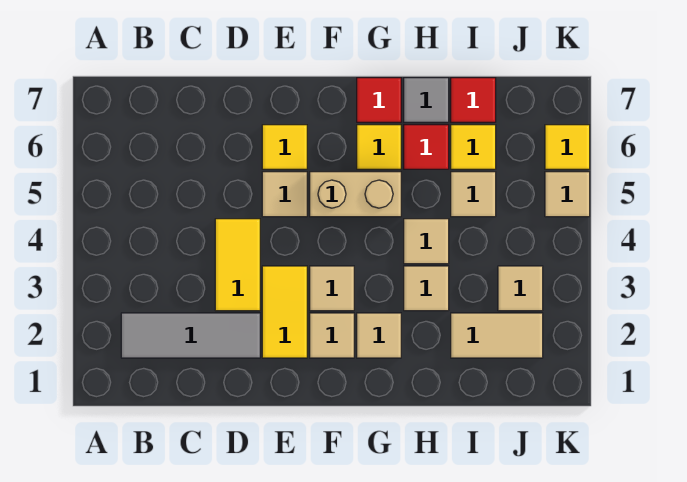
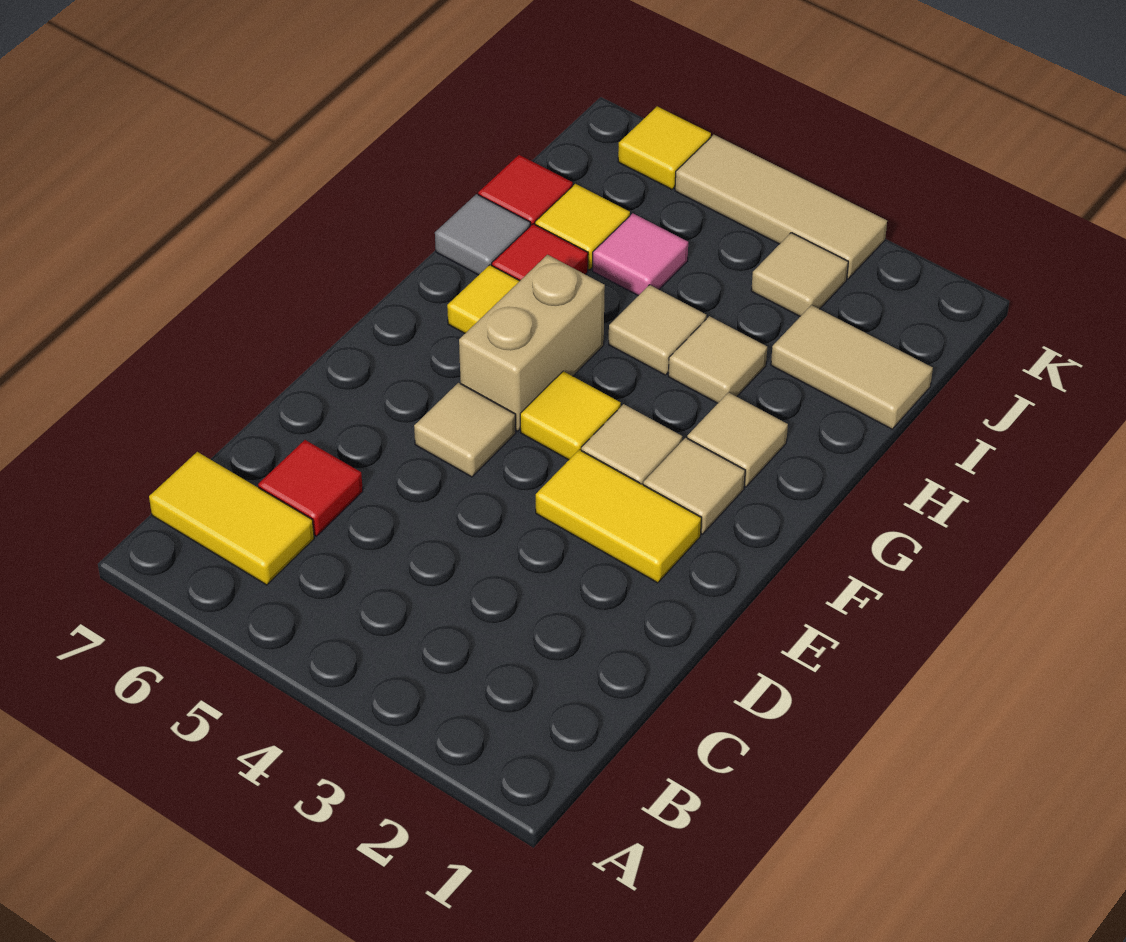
grey 1x3 tile [121,313,260,358] -> none
yellow 1x2 tile [215,219,260,311] -> yellow 1x2 tile moved to [149,452,314,585]
yellow 1x1 tile [262,125,307,169] -> yellow 1x1 tile moved to [520,371,621,460]
red 1x1 tile [357,78,401,122] -> red 1x1 tile moved to [258,440,363,536]
tan 1x2 tile [451,313,543,358] -> tan 1x2 tile turned to [771,305,933,429]
tan 1x1 tile [451,172,496,217] -> pink 1x1 tile [593,213,688,296]
tan 1x1 tile [545,172,590,217] -> tan 1x3 tile [675,135,887,279]

